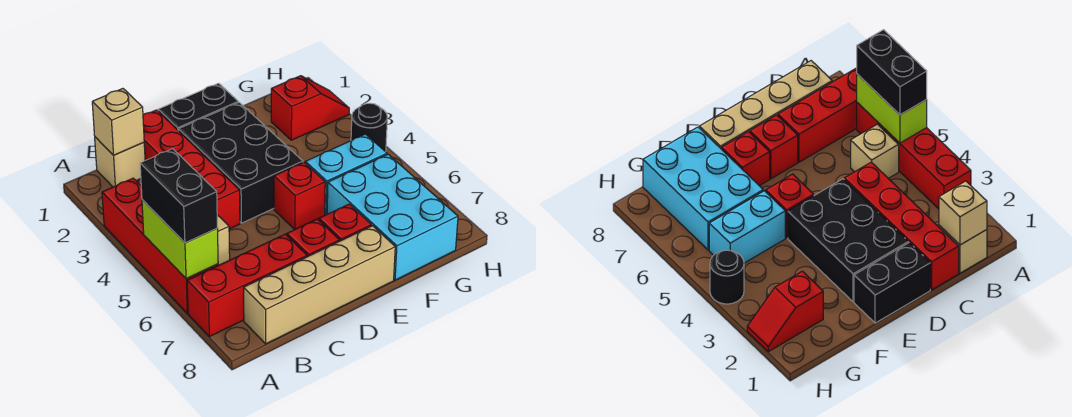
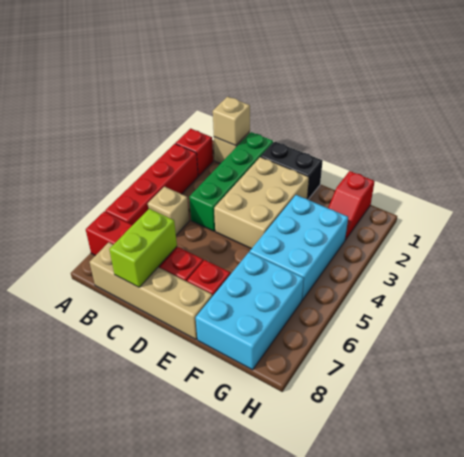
lime 1x2 brick [142,200,218,279] -> lime 1x2 brick moved to [109,209,177,287]
black 1x2 brick [140,149,217,243] -> none
red 1x4 brick [143,110,240,229] -> green 1x4 brick [189,132,273,231]
black 2x3 brick [179,102,303,223] -> tan 2x3 brick [214,157,309,249]
red 1x1 brick [274,162,325,230] -> red 1x1 brick moved to [176,129,213,176]
cyan 1x2 brick [305,134,387,215] -> cyan 2x3 brick [250,195,348,300]
red 1x2 slope [271,76,349,140] -> red 1x2 slope turned to [328,171,375,240]
black 1x1 round brick [351,103,387,152] -> none

